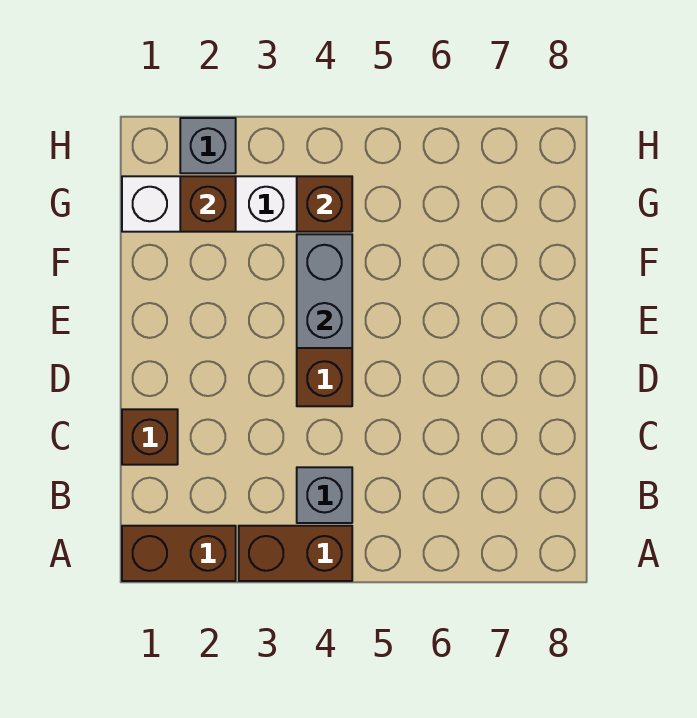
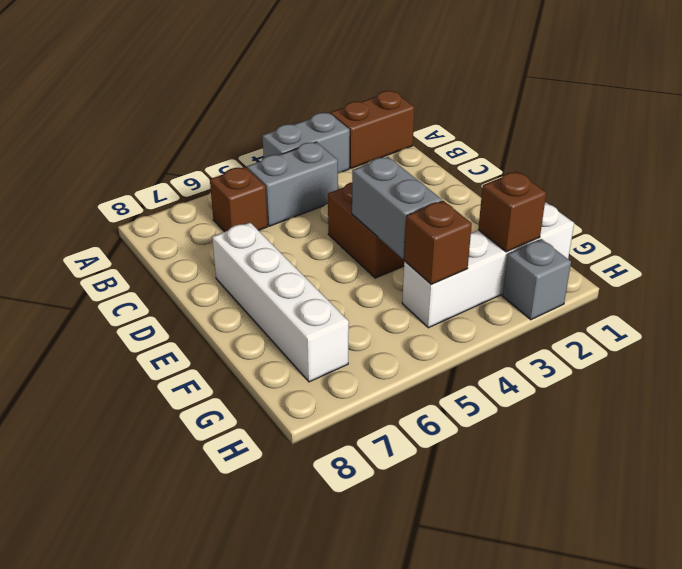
brown 1x2 brick [239,526,352,581] -> grey 1x2 brick [262,113,350,172]
grey 1x1 brick [297,467,352,523] -> grey 1x2 brick [247,142,338,226]
brown 1x1 brick [122,409,178,465] -> brown 1x1 brick moved to [210,167,268,232]
none -> white 1x4 brick [212,223,349,382]

